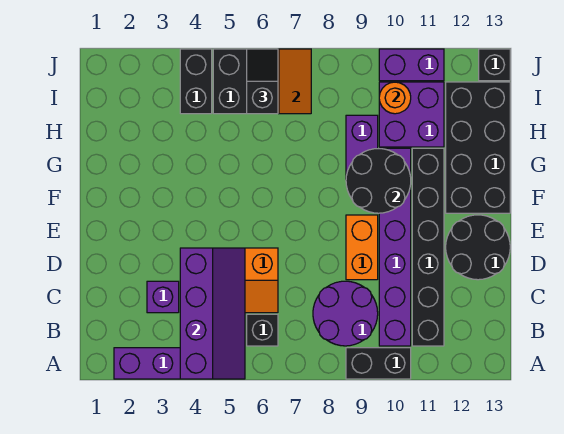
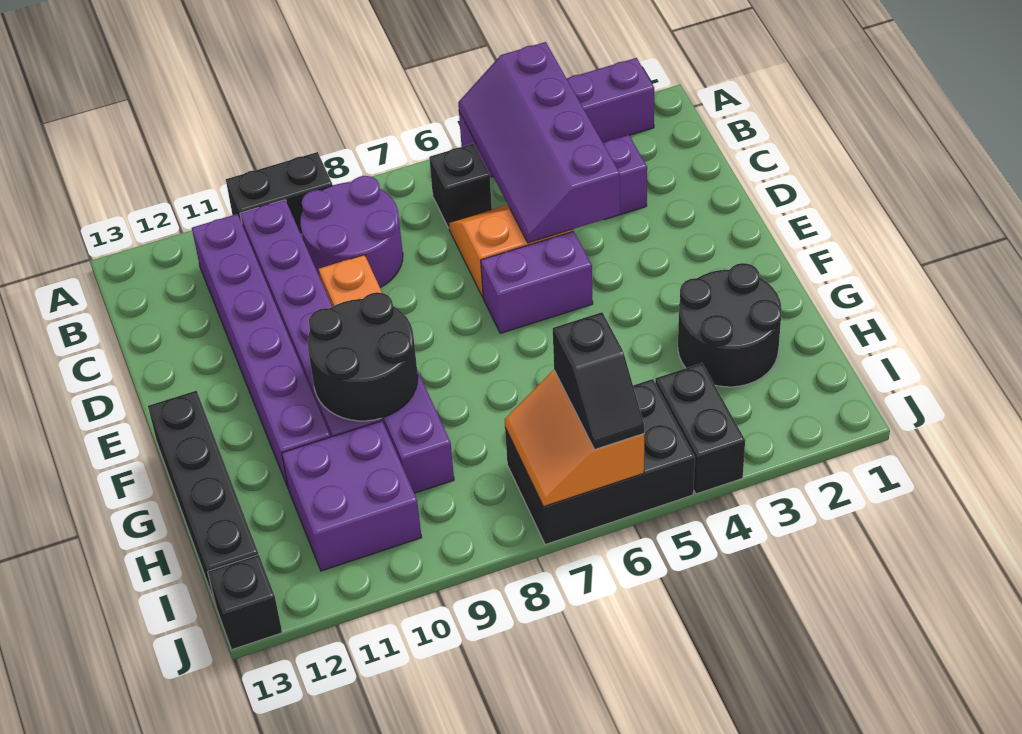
black 1x6 brick [412,148,444,346] -> purple 1x6 brick [192,214,330,487]
black 2x2 round brick [446,215,510,280] -> black 2x2 round brick moved to [678,263,782,387]
black 2x4 brick [446,82,510,213] -> black 1x4 brick [148,391,259,602]
orange 1x1 round brick [379,82,411,114] -> none
purple 1x2 brick [379,49,444,81] -> purple 1x2 brick moved to [481,231,593,333]

